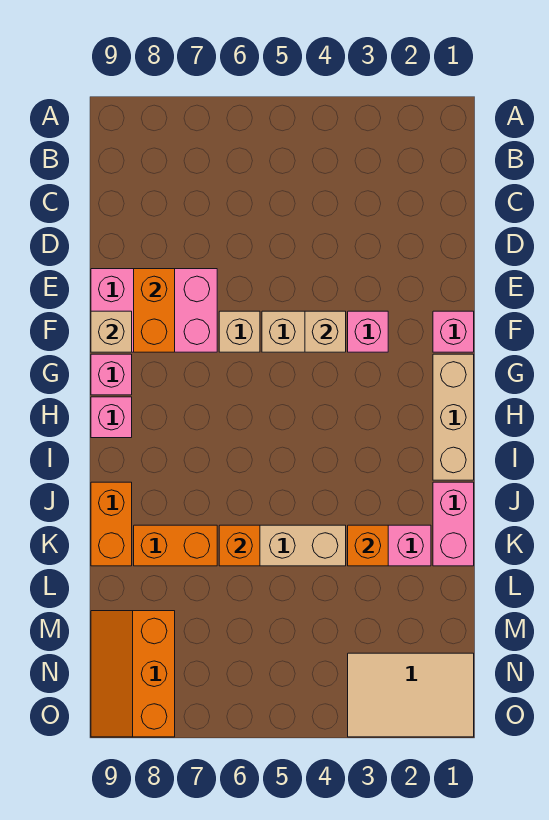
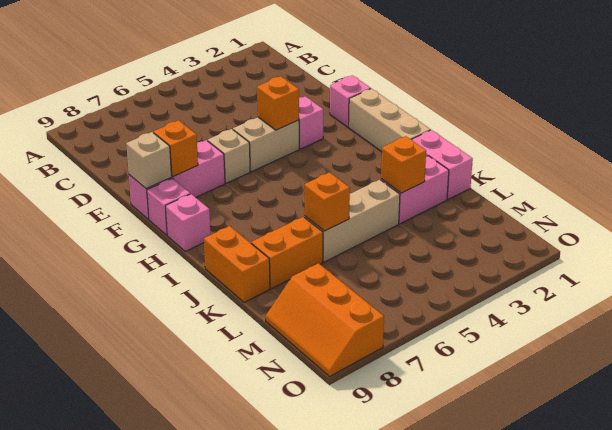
pink 2x3 brick [91,269,217,352] -> pink 1x3 brick [129,140,225,219]
orange 1x2 brick [134,269,175,352] -> orange 1x1 brick [154,120,198,177]
tan 1x1 brick [305,311,346,352] -> orange 1x1 brick [257,76,299,130]
tan 2x3 tile [348,653,474,737] -> none

